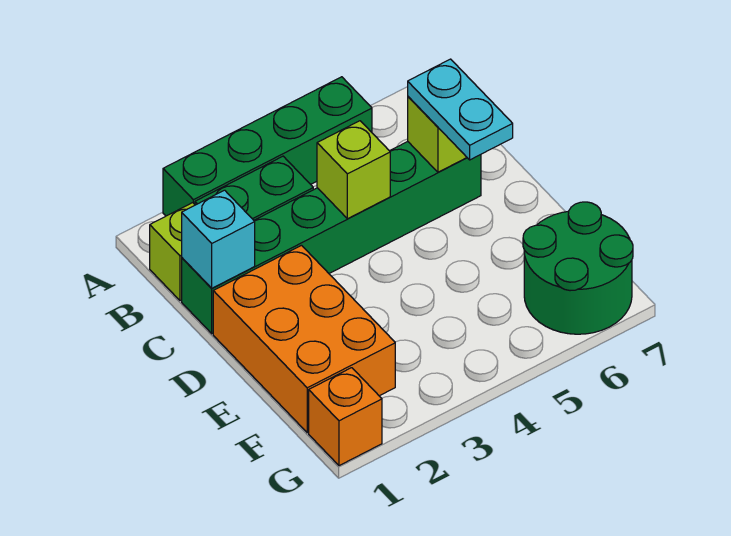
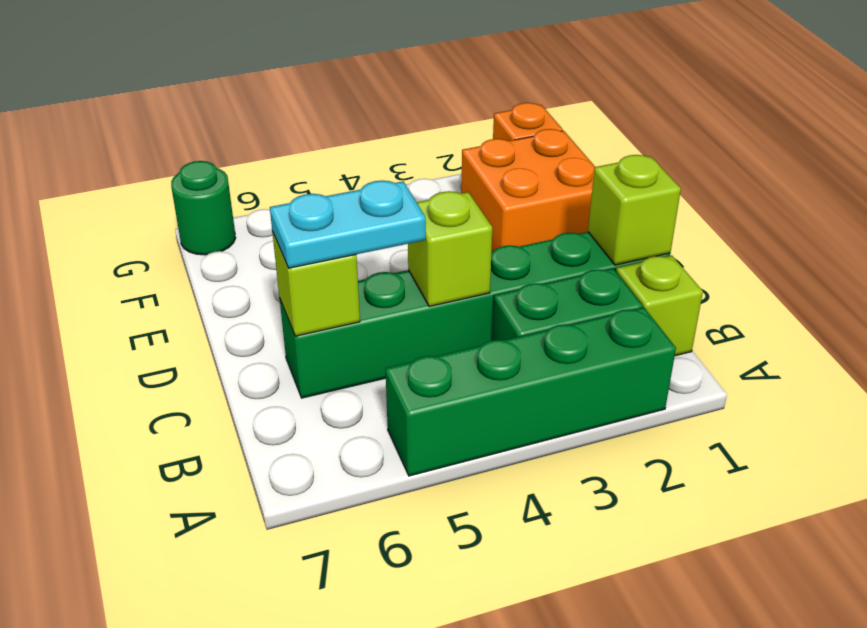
cyan 1x1 brick [182,190,255,288] -> lime 1x1 brick [588,155,681,265]
cyan 1x2 plate [408,59,513,160] -> cyan 1x2 plate turned to [270,180,426,268]
orange 2x3 brick [213,245,395,433] -> orange 2x2 brick [461,129,595,252]
green 2x2 round brick [523,202,633,334] -> green 1x1 round brick [171,161,236,255]

